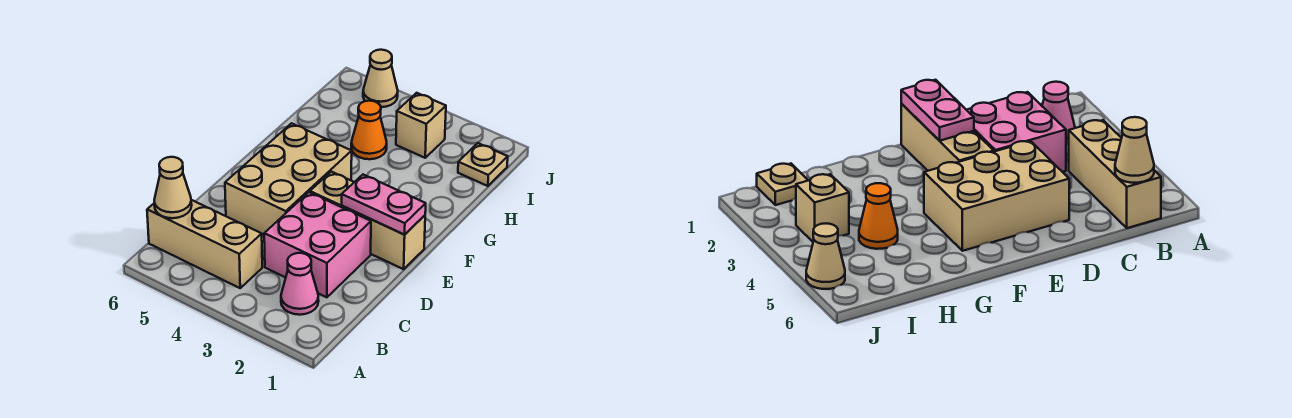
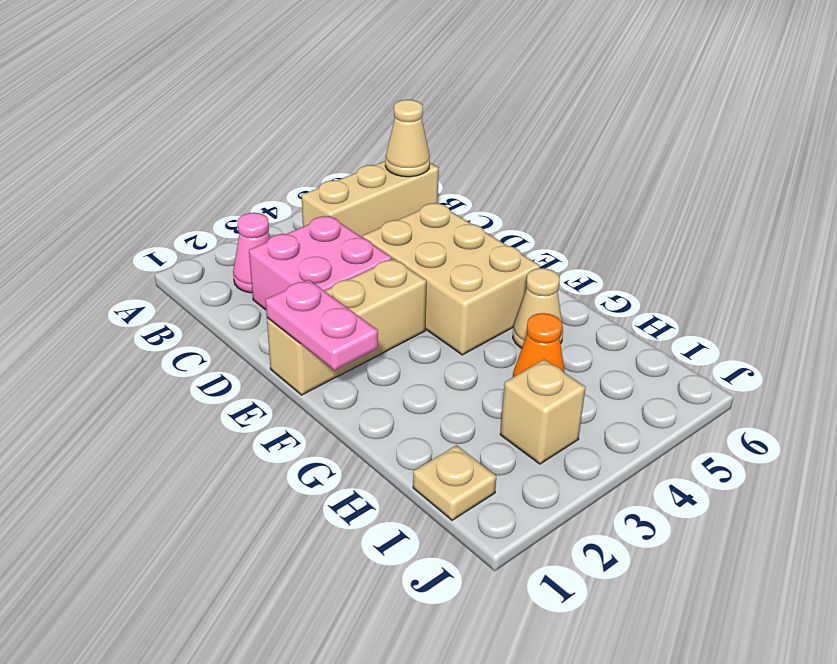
pink 1x2 plate [342,175,426,235] -> pink 1x2 plate turned to [265,280,378,370]
tan 1x1 cone [363,50,398,107] -> tan 1x1 cone moved to [513,268,563,348]

